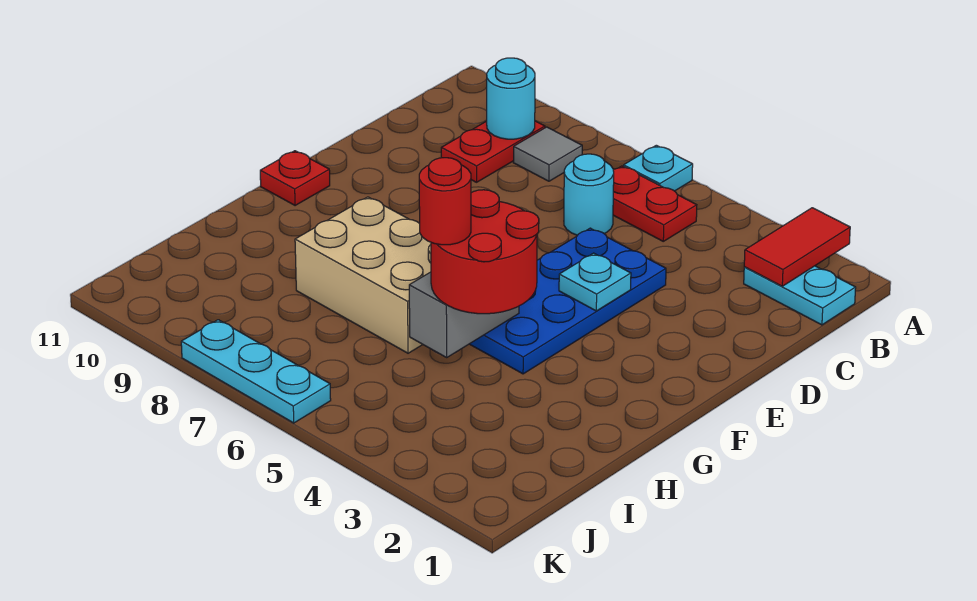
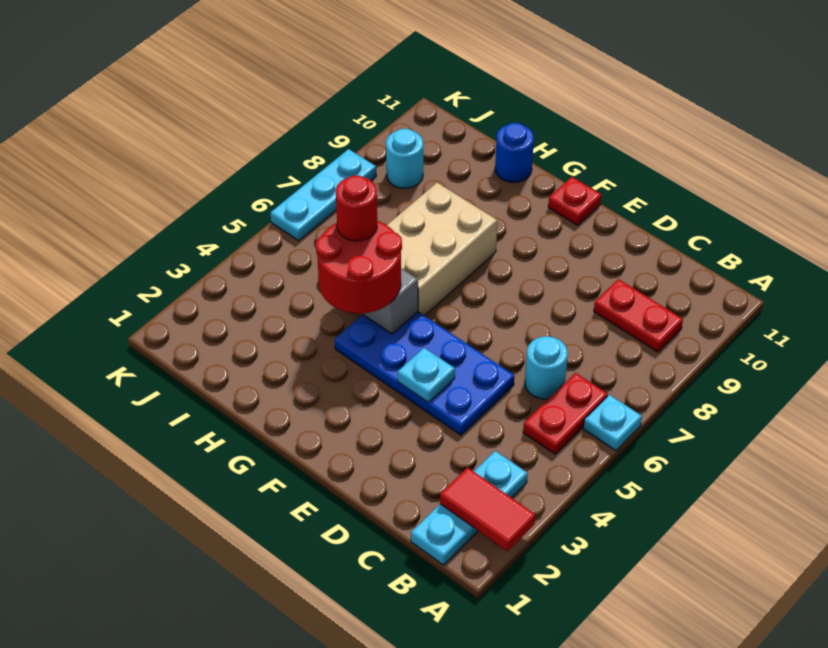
cyan 1x2 plate [744,266,856,325] -> cyan 1x3 plate [411,451,528,565]
grey 1x1 tile [513,127,582,181] -> none
cyan 1x1 round brick [487,58,535,139] -> cyan 1x1 round brick moved to [386,129,423,188]
none -> blue 1x1 round brick [495,123,534,183]

